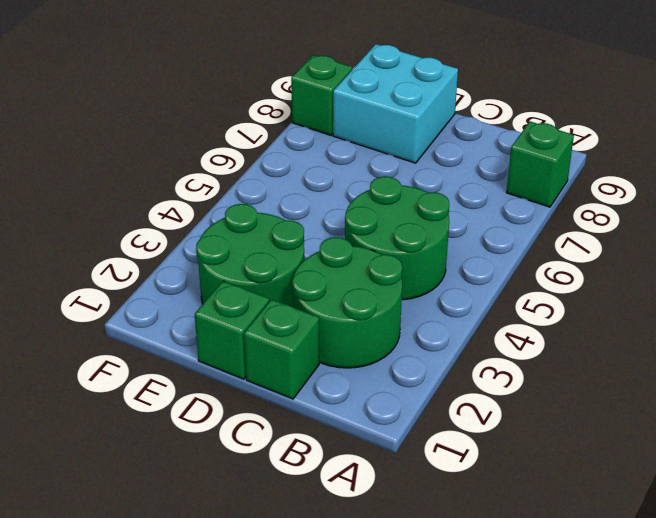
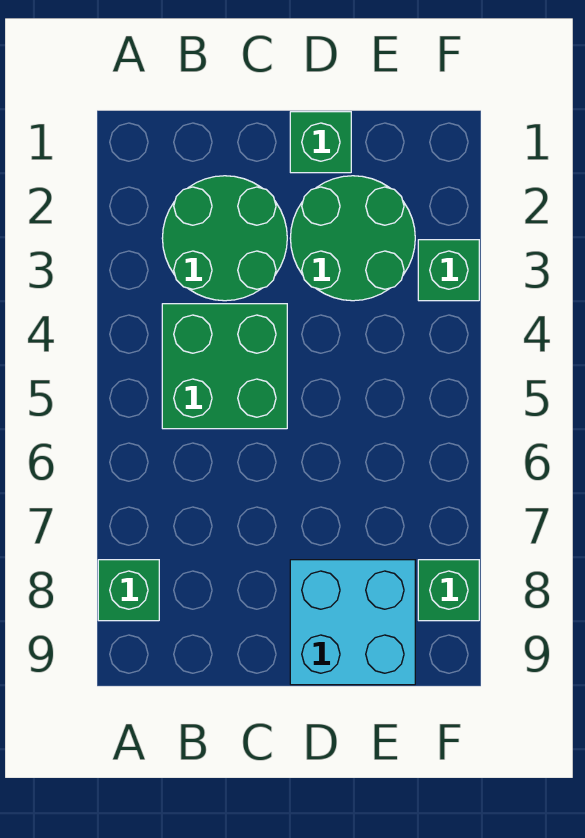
green 2x2 round brick [345,176,449,300] -> green 2x2 brick [162,304,287,429]
green 1x1 brick [244,299,319,399] -> green 1x1 brick moved to [418,240,479,301]

